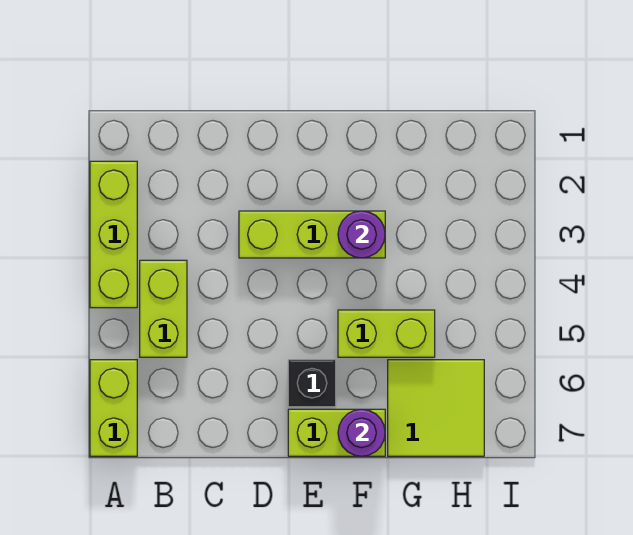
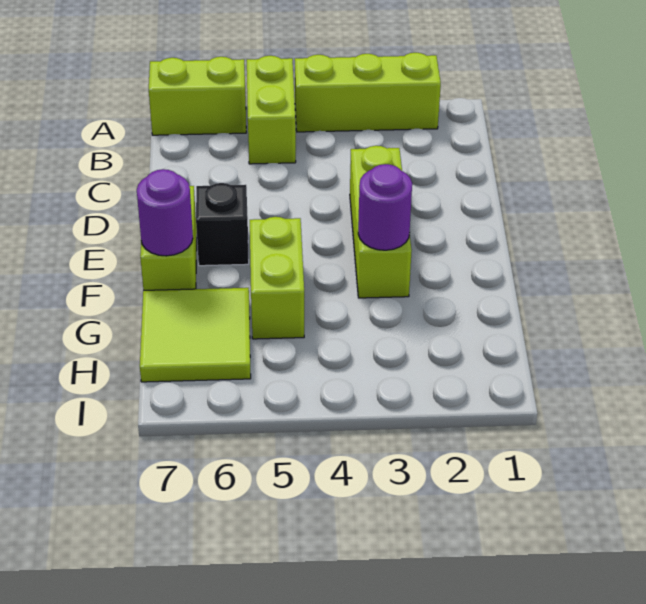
lime 1x2 brick [140,260,187,357] -> lime 1x2 brick turned to [247,56,296,164]

